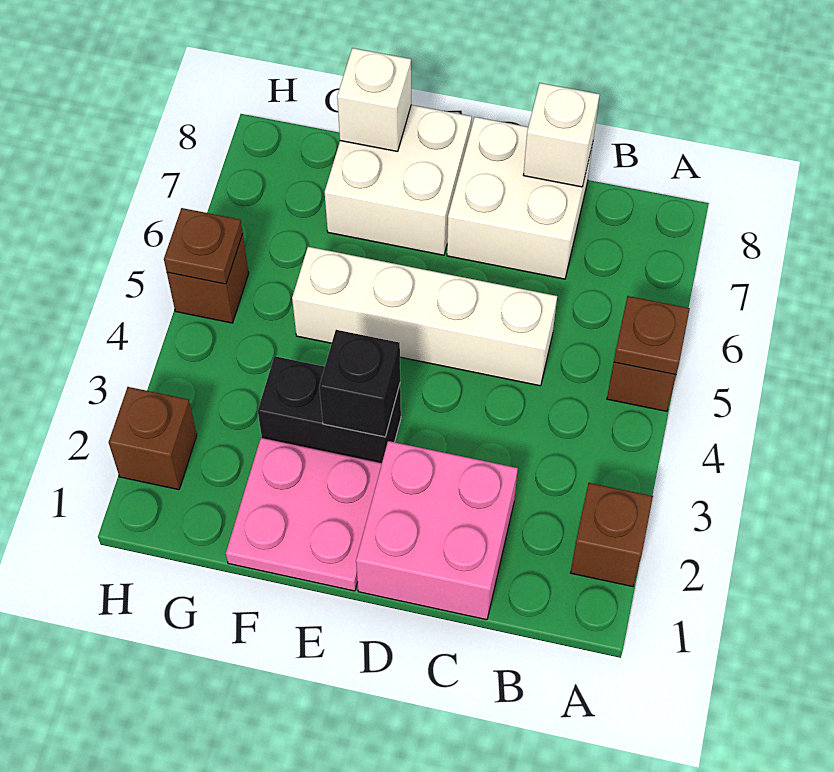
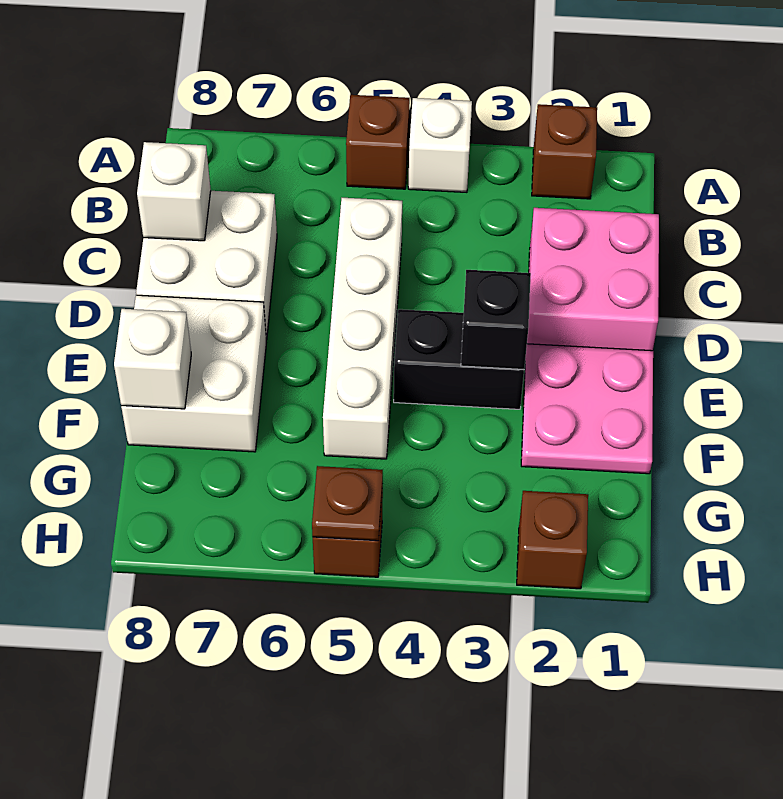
none -> white 1x1 brick [408,98,472,192]
brown 1x1 plate [614,296,690,375] -> none
black 1x2 brick [258,356,401,463] -> black 1x2 brick turned to [394,309,524,409]

